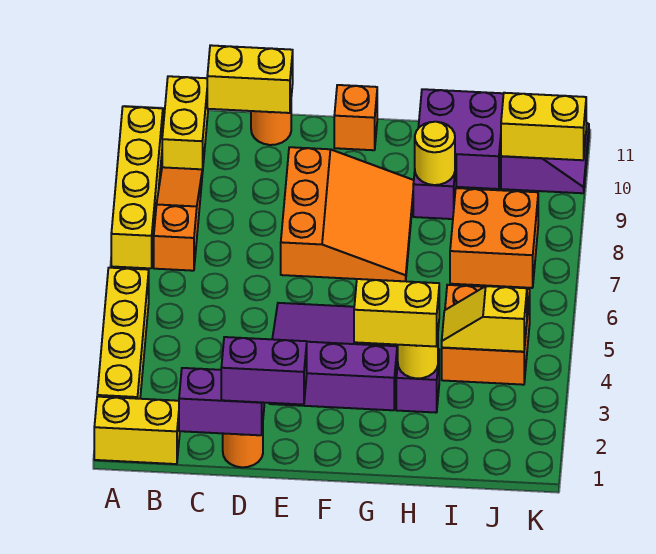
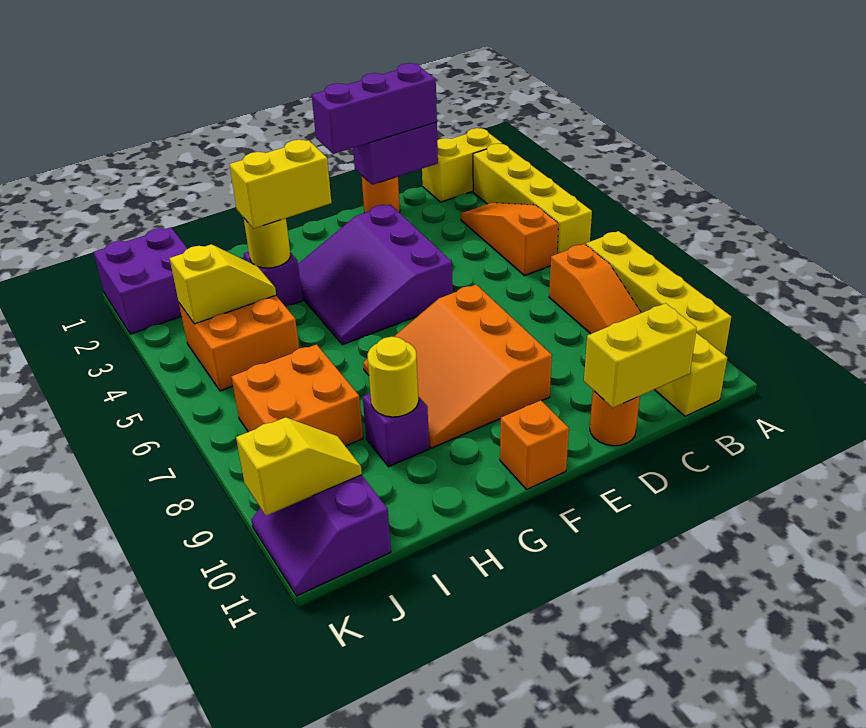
none -> orange 1x3 slope [461,203,558,276]
purple 1x2 brick [221,337,307,405] -> purple 1x3 brick [312,63,437,154]
purple 3x3 slope [269,303,398,410] -> purple 3x3 slope turned to [298,205,453,345]
purple 2x2 brick [418,89,504,189] -> purple 2x2 brick moved to [94,227,187,334]
yellow 1x2 brick [501,93,586,160] -> yellow 1x2 slope [236,417,362,516]

